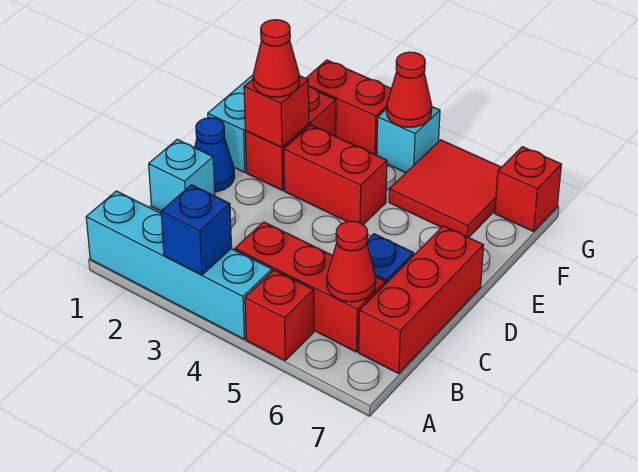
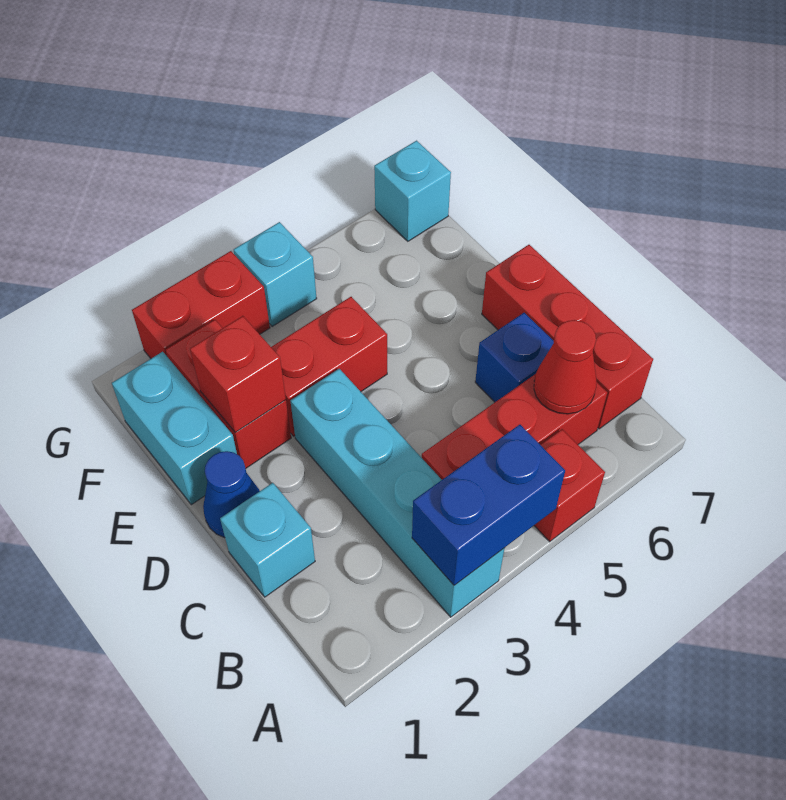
cyan 1x4 brick [86,191,272,339] -> cyan 1x4 brick turned to [290,369,504,617]
blue 1x1 brick [161,185,232,275] -> blue 1x2 brick [412,425,565,585]
red 1x1 cone [253,20,299,97] -> none
red 2x2 tile [389,140,501,238] -> none
red 1x1 cone [387,52,432,127] -> none
red 1x1 brick [495,147,561,231] -> cyan 1x1 brick [374,141,451,241]

